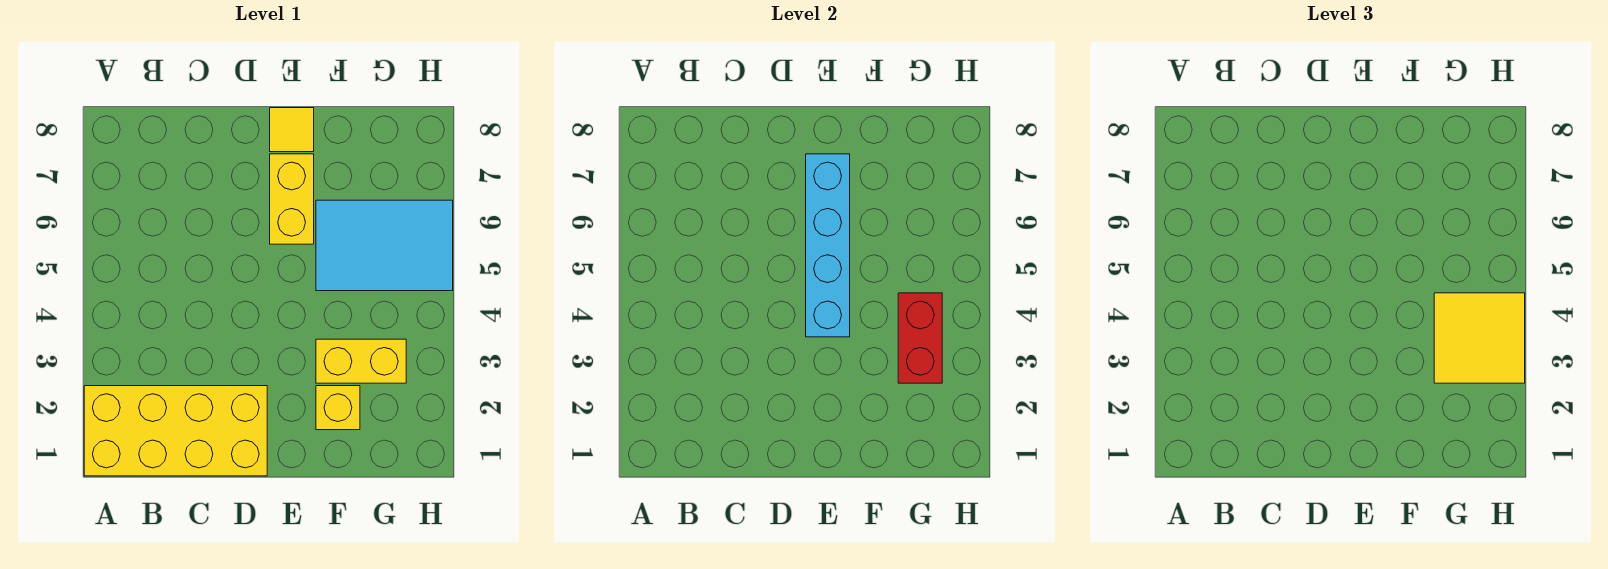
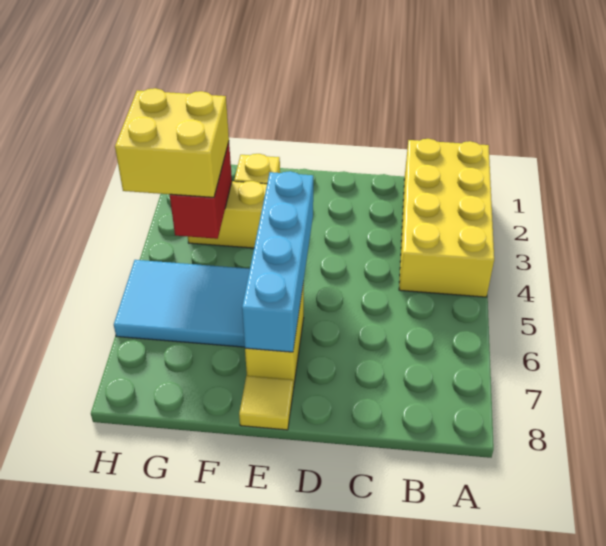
yellow 2x4 brick [84,386,267,476] -> yellow 2x4 brick turned to [399,139,494,297]
yellow 2x2 tile [1434,293,1525,383] -> yellow 2x2 brick [115,88,229,197]

